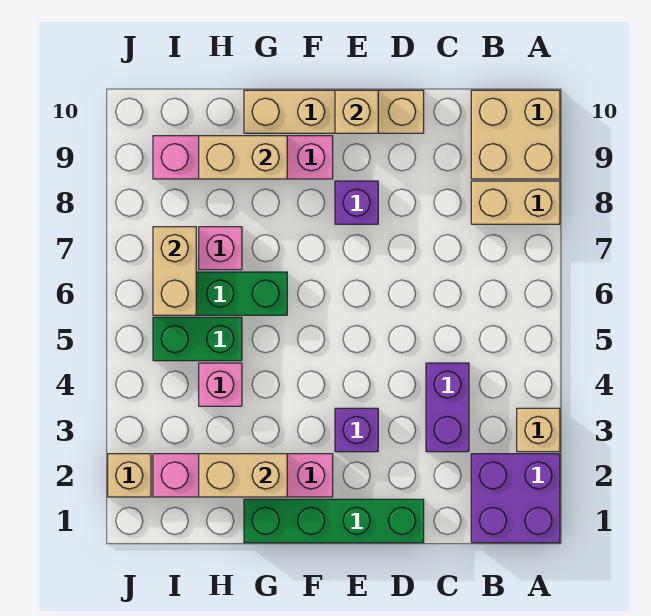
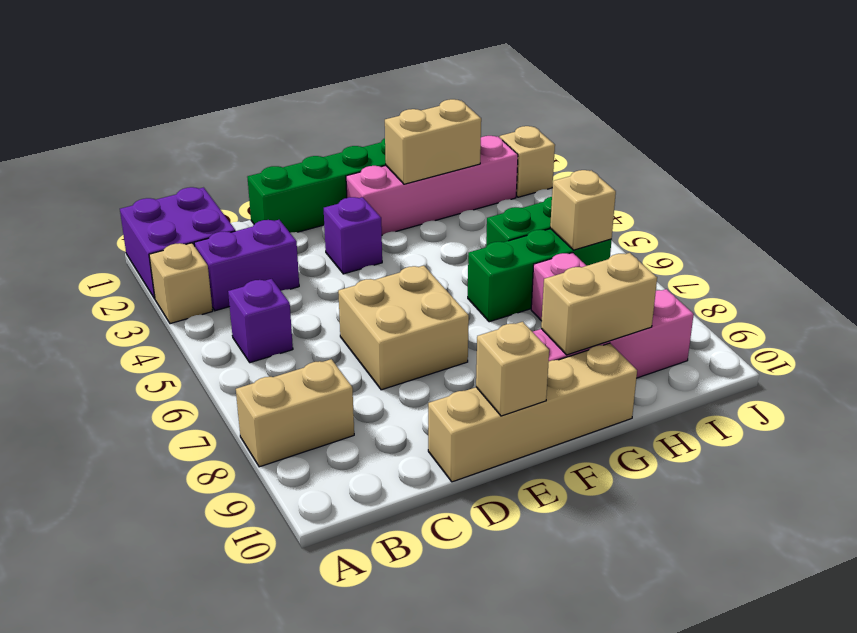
tan 2x2 brick [471,90,560,179] -> tan 2x2 brick moved to [338,266,469,390]
purple 1x2 brick [426,363,469,452] -> purple 1x2 brick turned to [194,220,299,311]
purple 1x1 brick [335,181,378,224] -> purple 1x1 brick moved to [228,279,293,363]
pink 1x1 brick [199,363,242,406] -> none
tan 1x2 brick [153,227,196,315] -> tan 1x1 brick [550,170,616,250]

